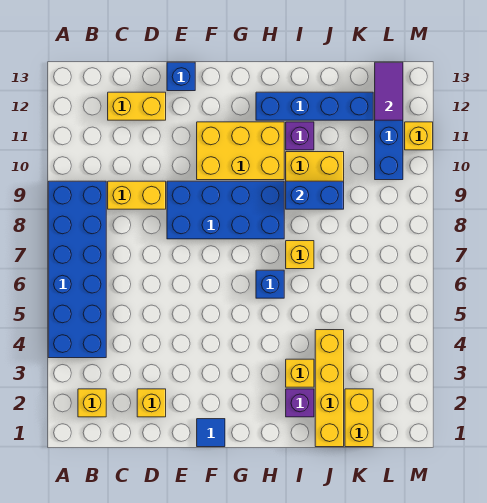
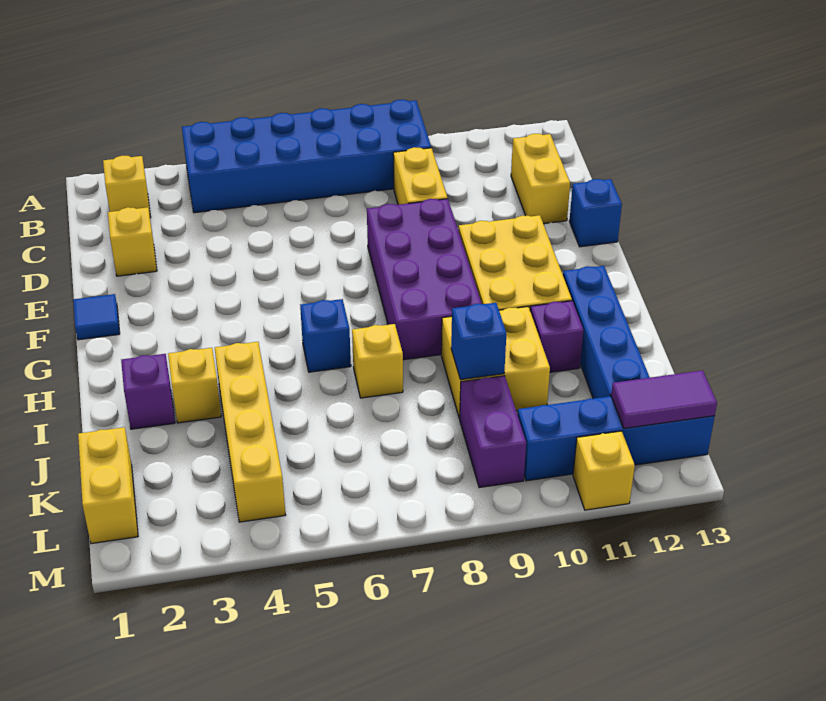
blue 2x4 brick [167,181,284,239] -> purple 2x4 brick [367,199,482,360]
blue 1x2 brick [286,181,344,209] -> blue 1x1 brick [451,303,506,380]
yellow 1x4 brick [315,330,344,447] -> yellow 1x4 brick turned to [215,342,285,522]
yellow 1x2 brick [345,389,373,447] -> yellow 1x2 brick turned to [78,427,138,544]
none -> purple 1x2 brick [459,376,526,488]

